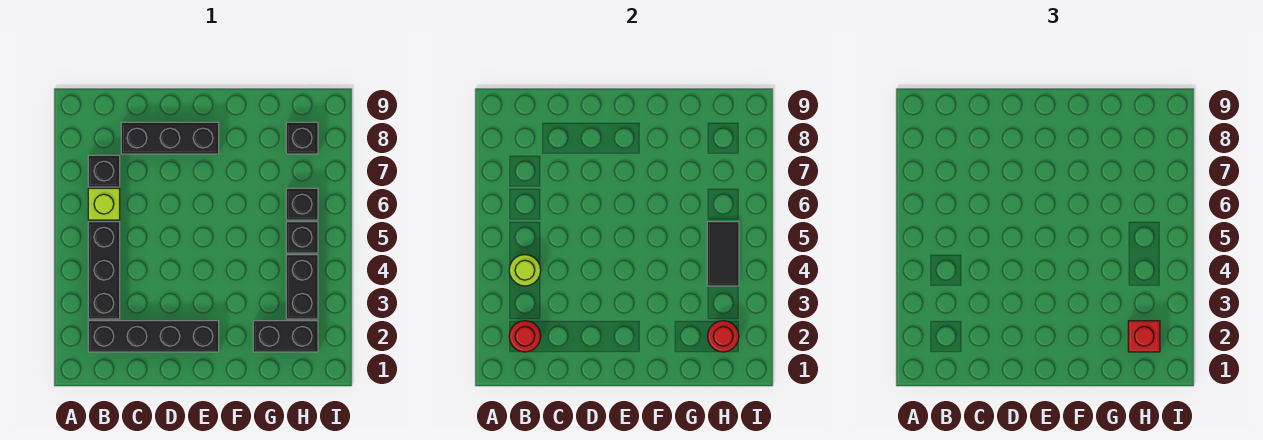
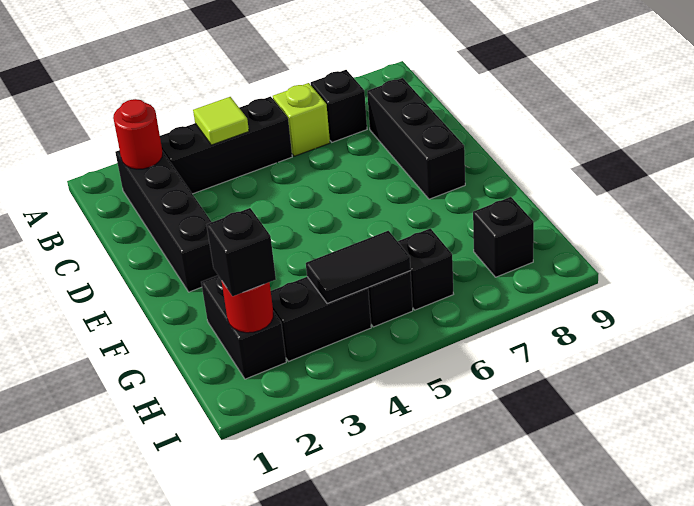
lime 1x1 round brick [509,255,541,286] -> lime 1x1 tile [193,97,249,145]
red 1x1 brick [1128,321,1160,352] -> black 1x1 brick [207,208,276,296]

